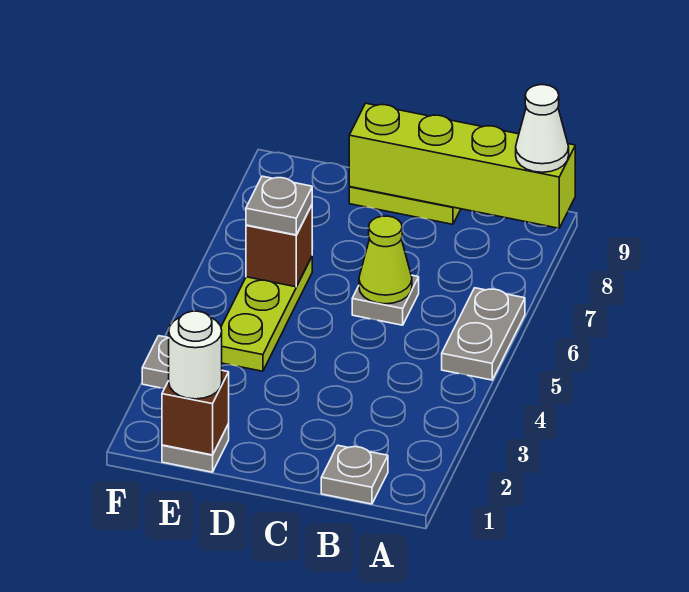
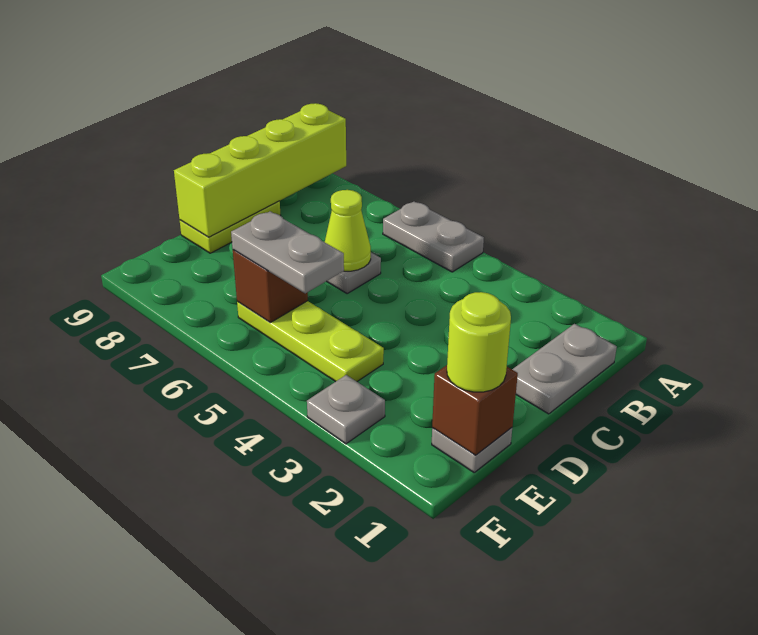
white 1x1 cone [516,85,569,172] -> none
grey 1x1 plate [321,445,388,504] -> grey 1x2 plate [512,324,617,414]
white 1x1 round brick [169,311,222,399] -> lime 1x1 round brick [447,292,511,392]
grey 1x1 plate [246,176,312,235] -> grey 1x2 plate [231,211,344,293]

